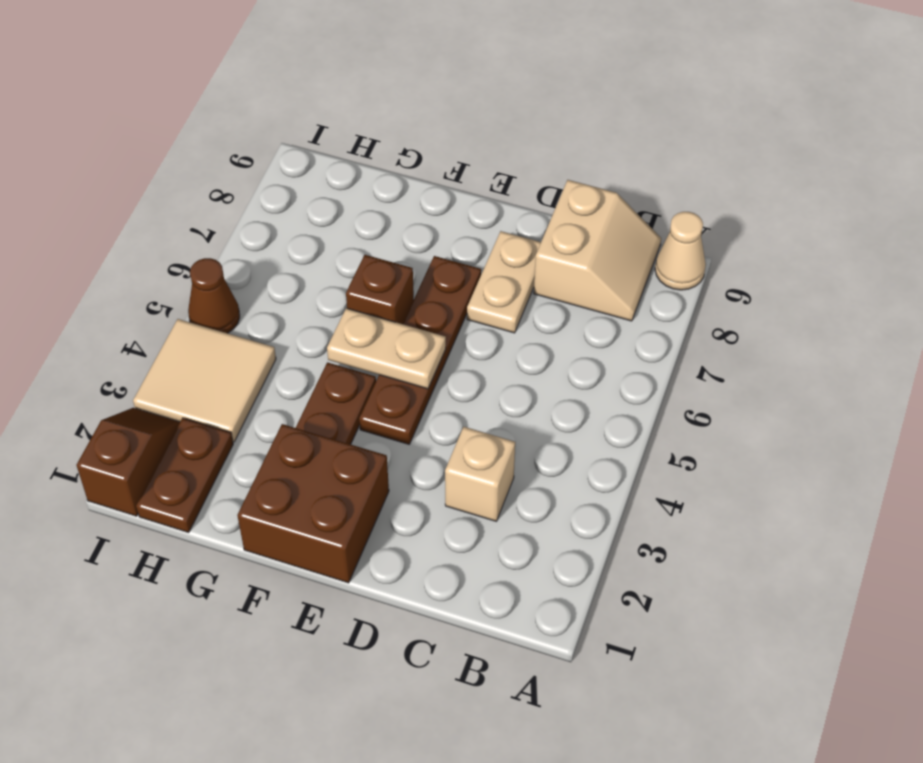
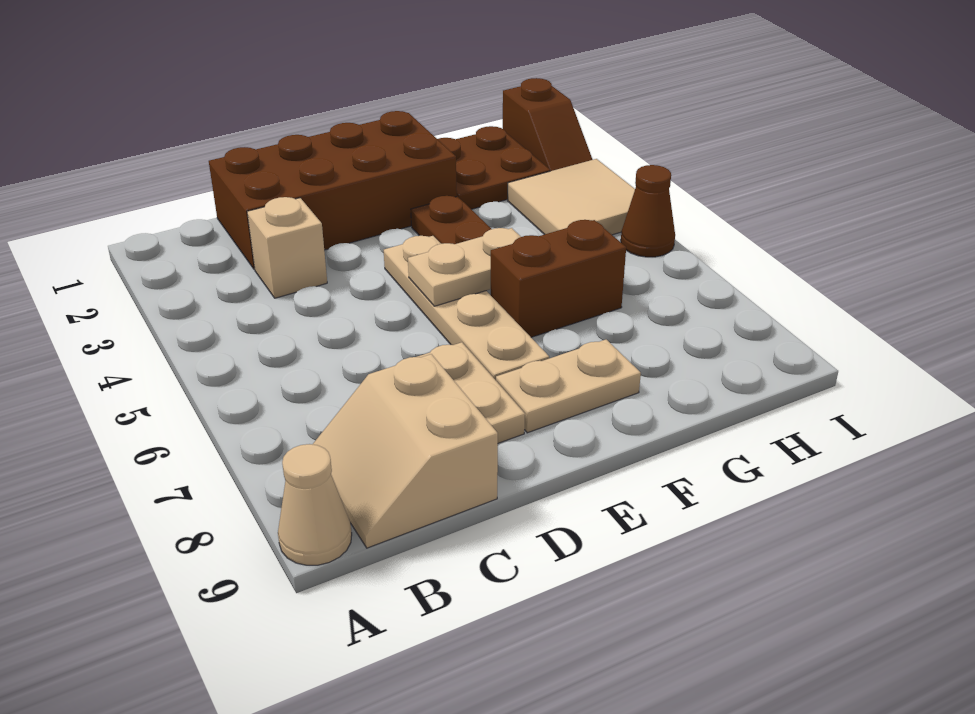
brown 2x2 brick [237,424,389,583] -> brown 2x4 brick [209,111,457,269]
brown 1x4 plate [359,256,481,444] -> tan 1x4 plate [384,236,549,380]
none -> tan 1x2 plate [496,340,641,433]
brown 1x1 brick [346,255,414,324] -> brown 1x2 brick [491,220,626,337]
brown 1x2 plate [136,418,233,533] -> brown 2x2 plate [438,126,550,209]

